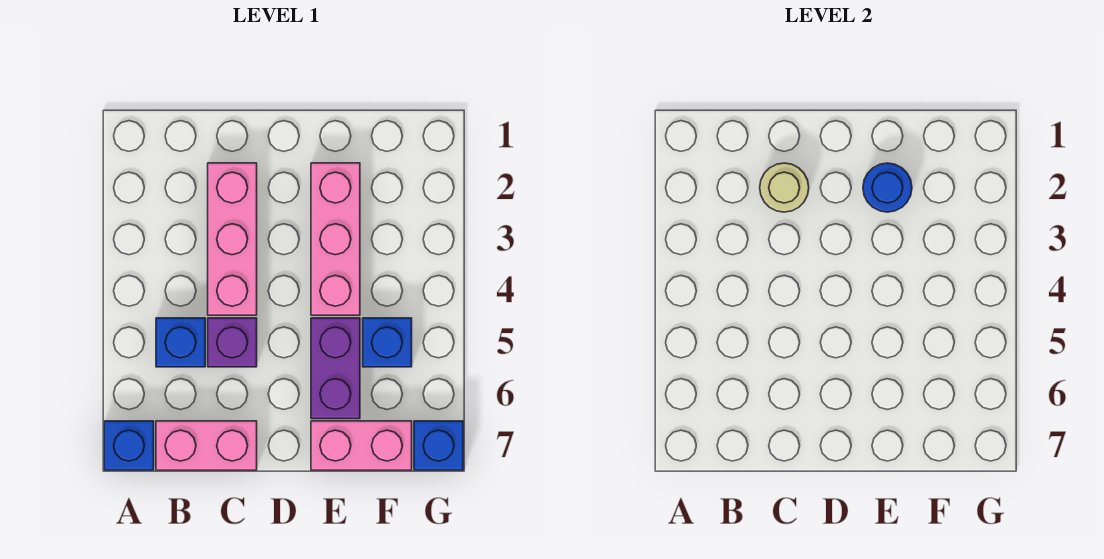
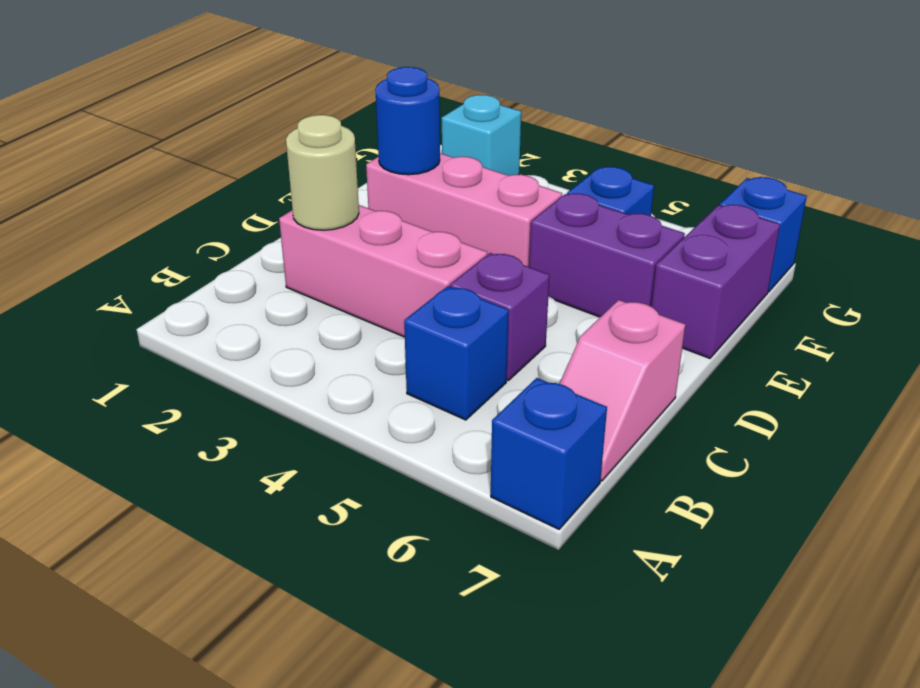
pink 1x2 brick [156,421,257,470] -> pink 1x2 slope [560,300,685,481]
pink 1x2 brick [311,421,412,470] -> purple 1x2 brick [652,205,780,358]
none -> cyan 1x1 brick [442,95,521,176]

